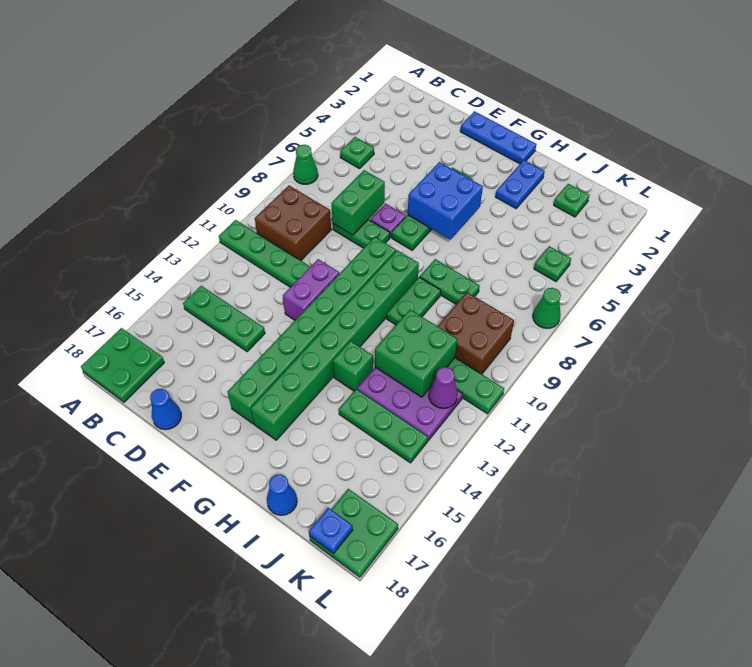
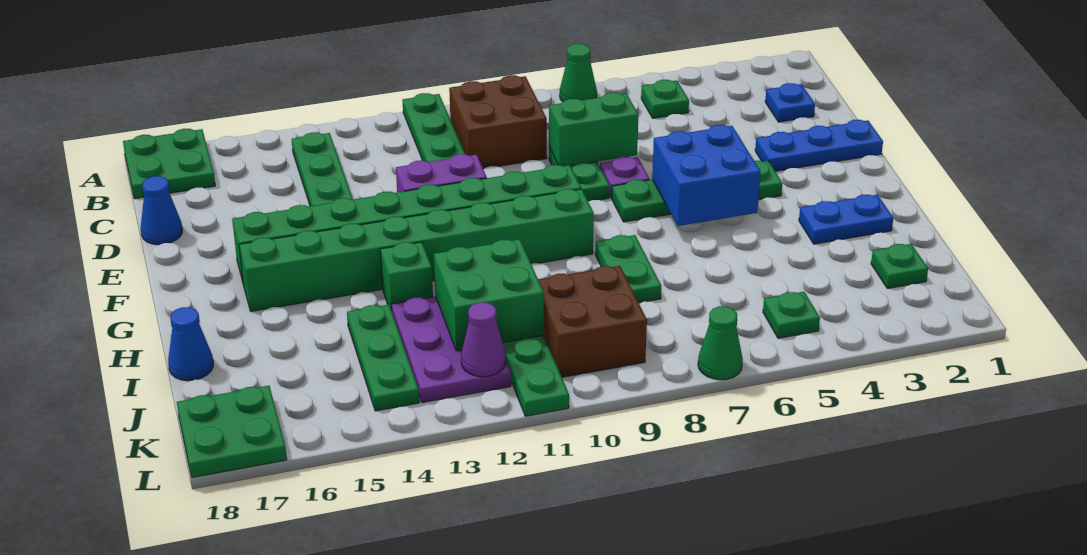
blue 1x3 plate [460,111,537,164] -> blue 1x3 plate turned to [755,120,883,171]
green 1x2 plate [387,277,441,325] -> none
blue 1x1 plate [309,508,353,554] -> blue 1x1 plate moved to [765,83,815,122]

